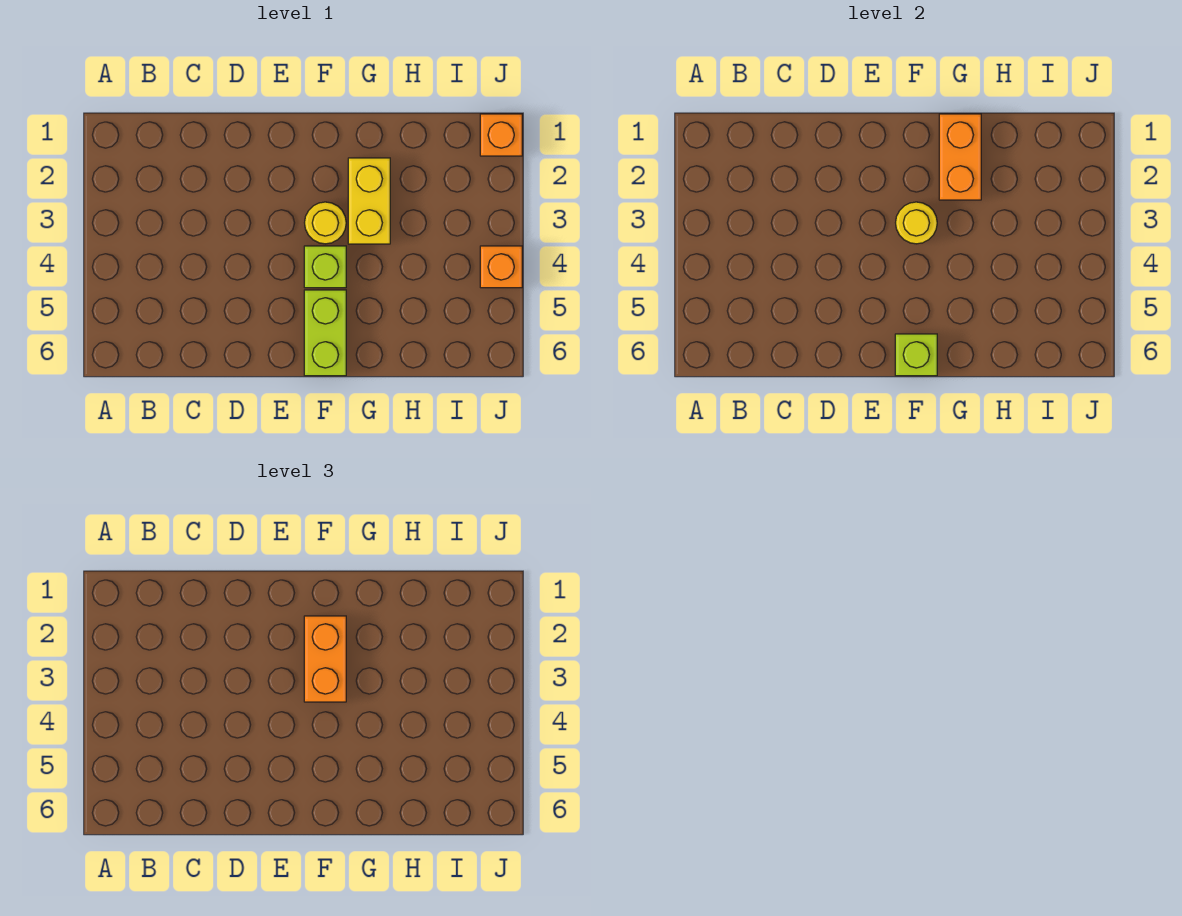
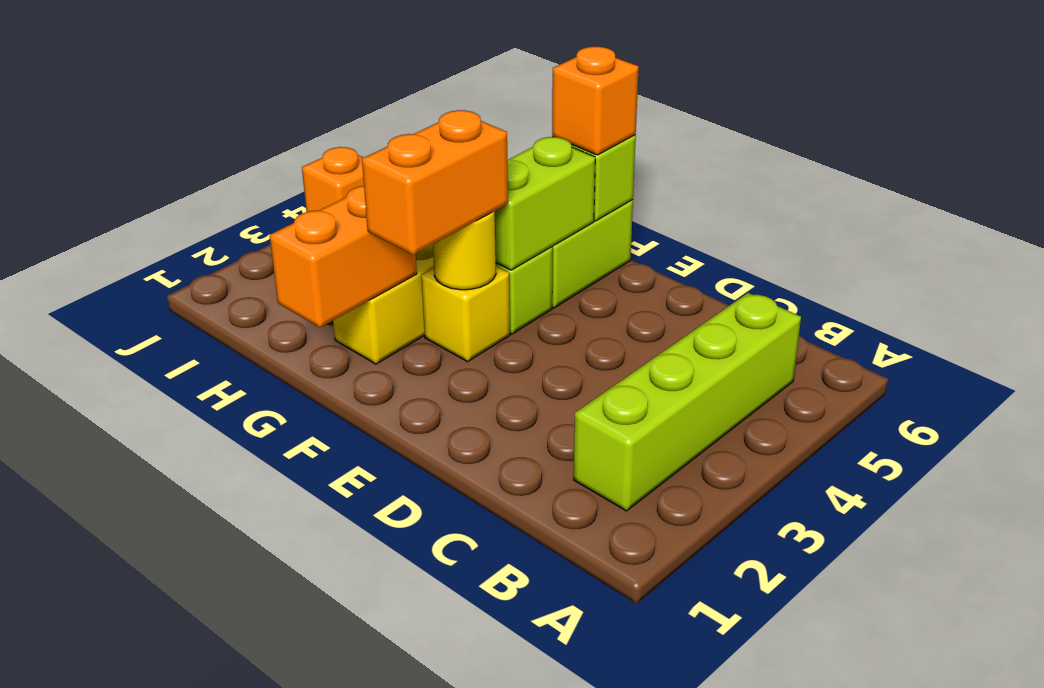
none -> lime 1x4 brick [574,293,801,511]
yellow 1x1 round brick [305,202,346,244] -> yellow 1x1 brick [421,266,510,361]
none -> lime 1x2 brick [495,137,595,270]
orange 1x1 brick [480,114,522,156] -> orange 1x1 brick moved to [552,47,639,155]

